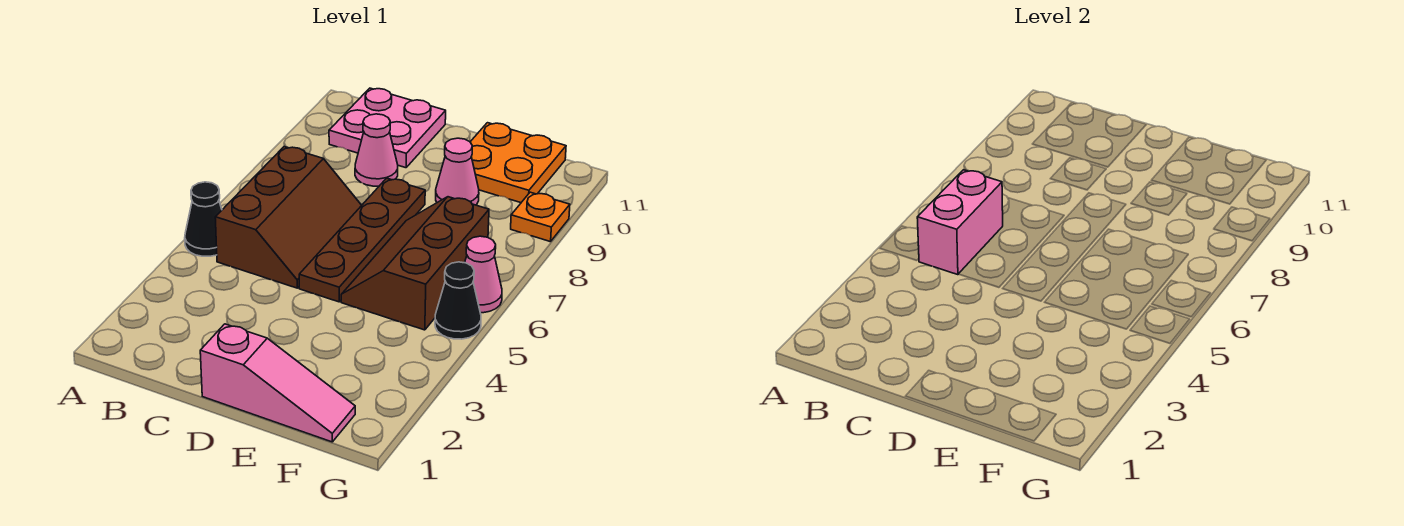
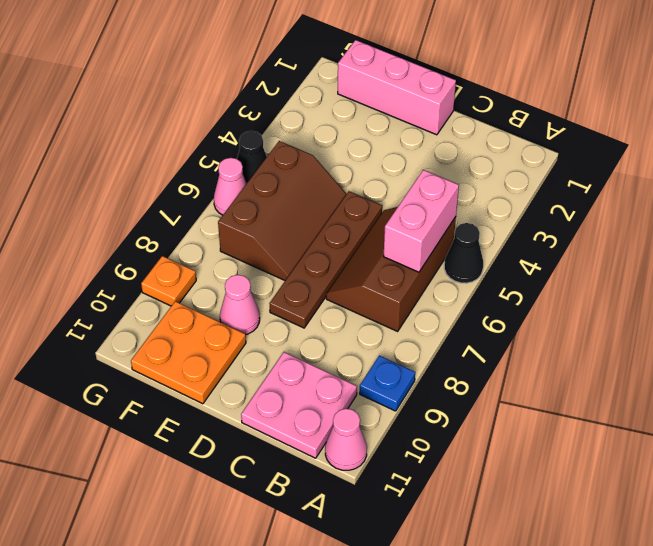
none -> blue 1x1 plate [360,355,415,411]
pink 1x1 cone [355,114,398,186] -> pink 1x1 cone moved to [325,408,367,470]
pink 1x3 slope [200,324,355,442] -> pink 1x3 brick [338,40,456,135]

